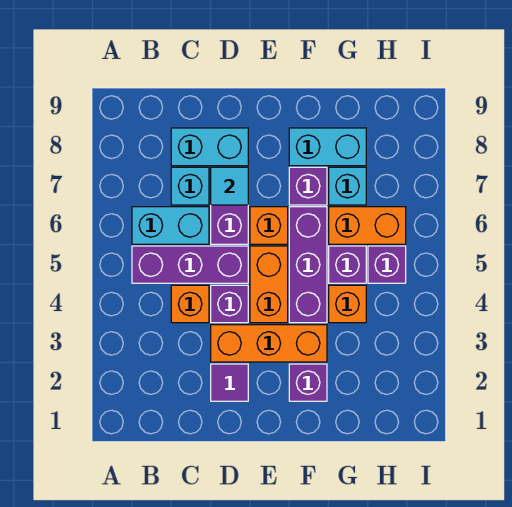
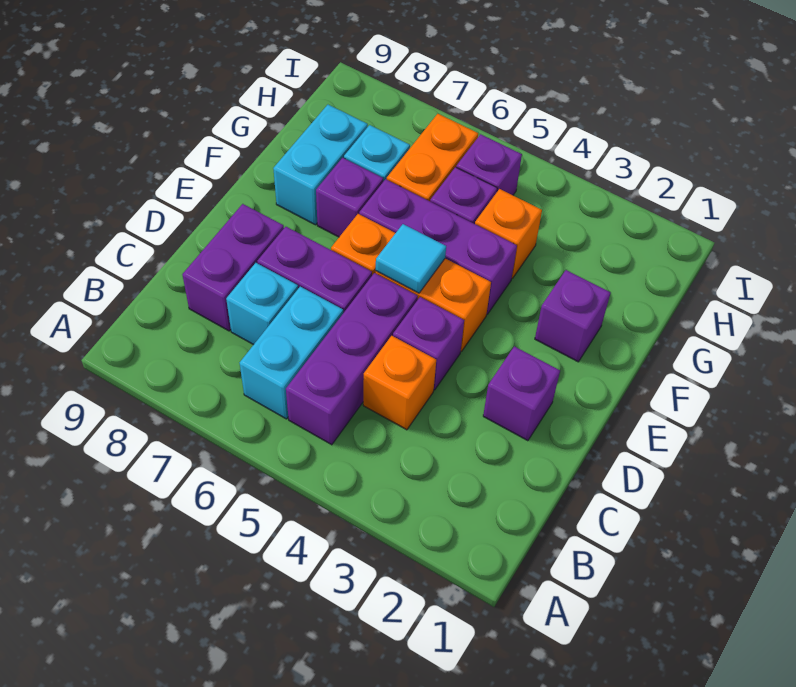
cyan 1x2 brick [171,128,248,166] -> purple 1x2 brick [182,204,284,331]
purple 1x1 tile [211,364,248,401] -> purple 1x1 brick [483,346,560,441]
orange 1x3 brick [211,325,327,362] -> none
cyan 1x1 tile [211,167,248,205] -> cyan 1x1 tile moved to [376,224,446,293]

